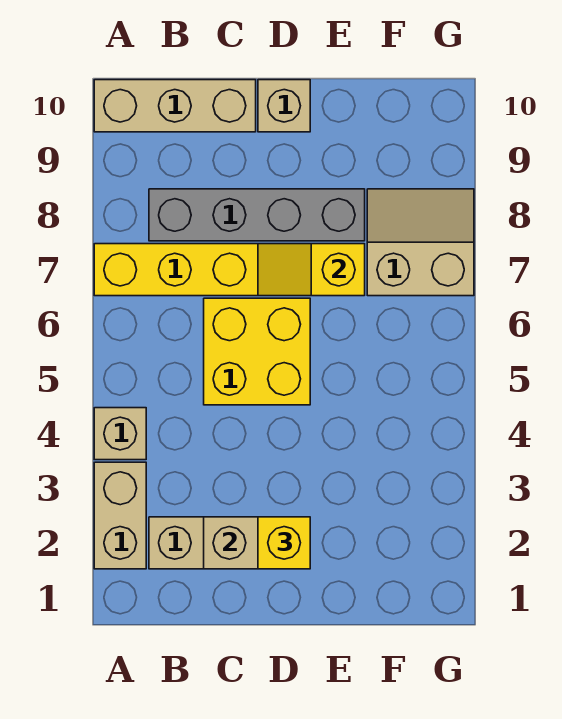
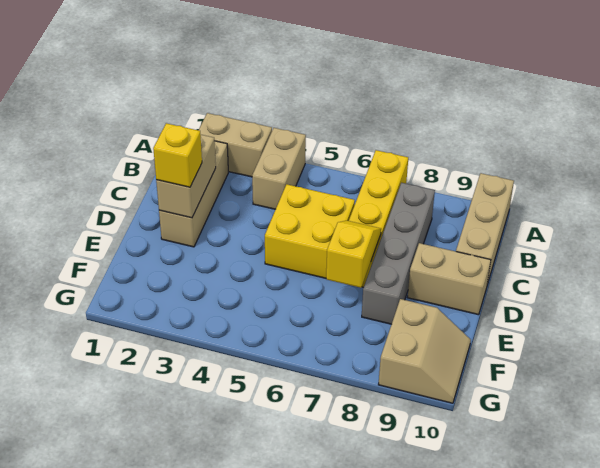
tan 1x1 brick [94,408,146,460] -> tan 1x2 brick [252,128,306,209]
tan 1x1 brick [258,80,310,132] -> tan 1x2 brick [408,243,491,315]
tan 2x2 slope [367,189,474,296] -> tan 2x2 slope moved to [378,299,471,403]

